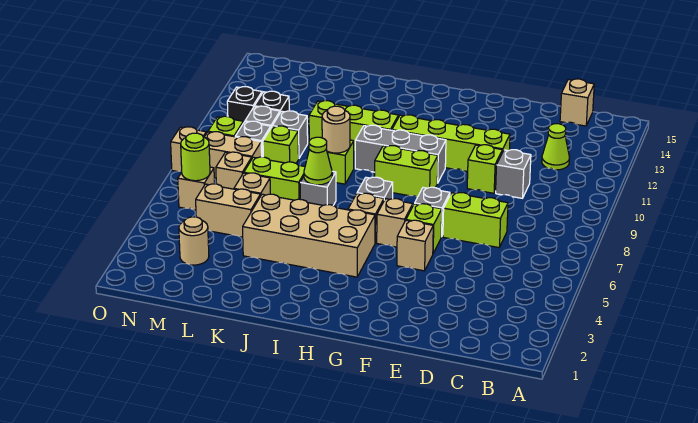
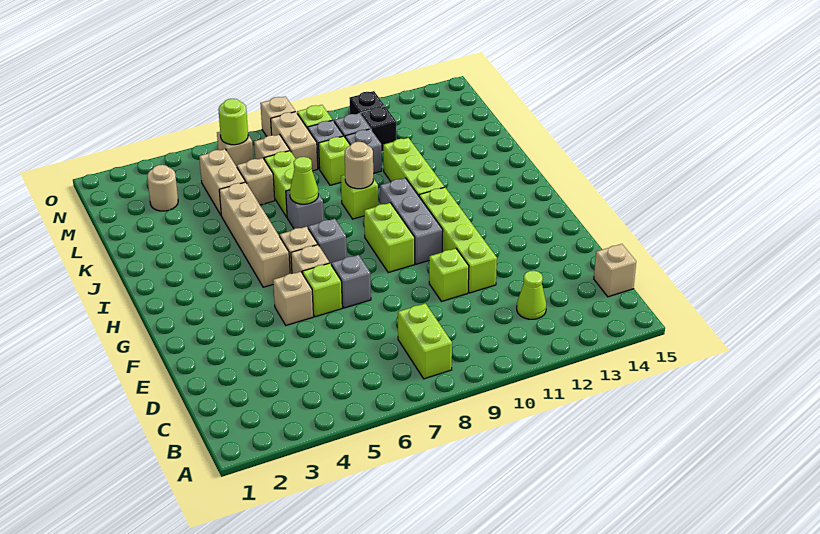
lime 1x2 brick [443,193,508,248] -> lime 1x2 brick moved to [398,303,452,379]
grey 1x1 brick [496,150,531,198] -> none
tan 2x4 brick [243,194,375,277] -> tan 1x4 brick [219,182,290,287]

